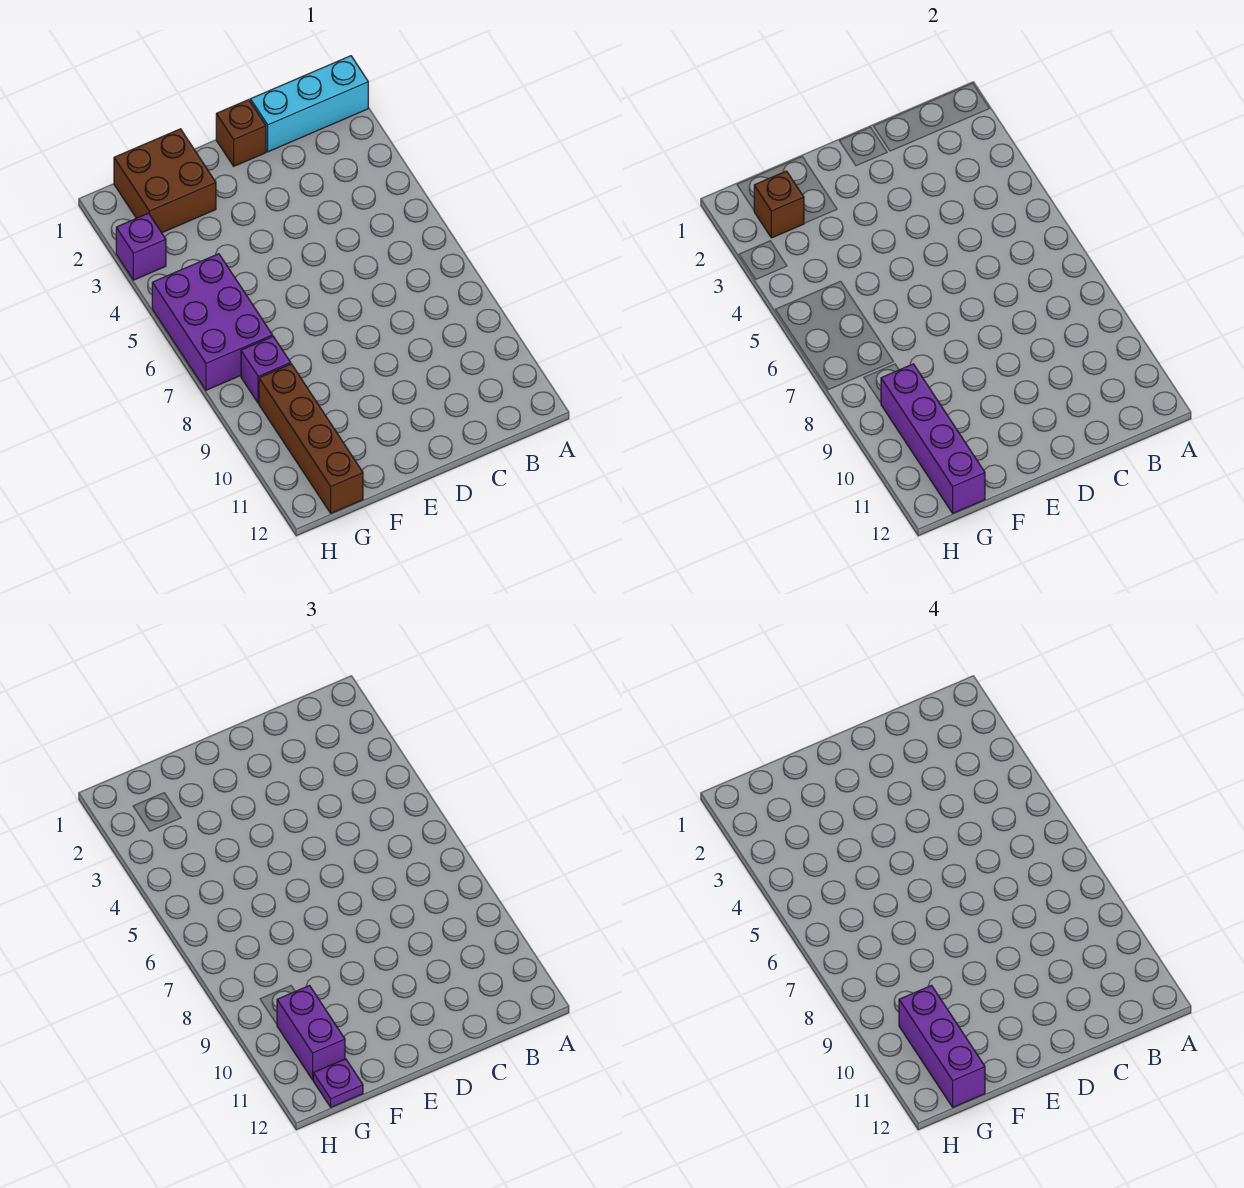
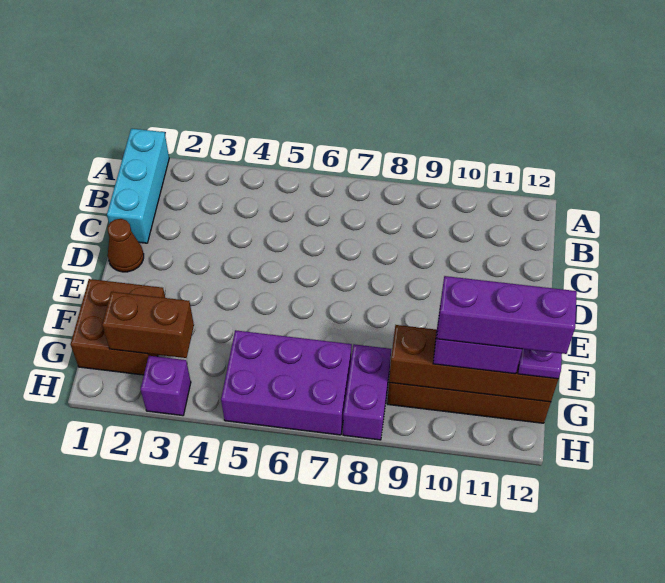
brown 1x1 brick [216,100,266,166] -> brown 1x1 cone [108,219,144,272]
brown 1x1 brick [754,171,804,238] -> brown 1x2 brick [102,292,194,358]
purple 1x1 brick [241,337,291,403] -> purple 1x2 brick [343,344,391,440]
purple 1x4 brick [881,364,985,513] -> brown 1x4 brick [389,325,558,402]

